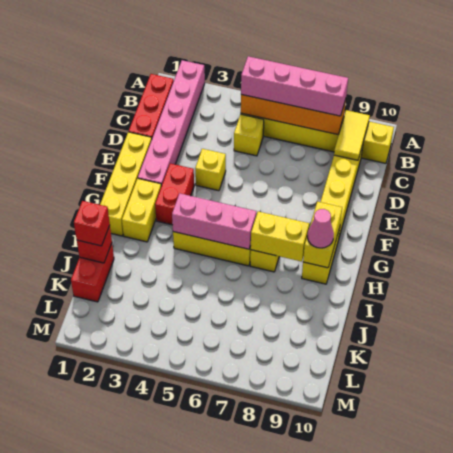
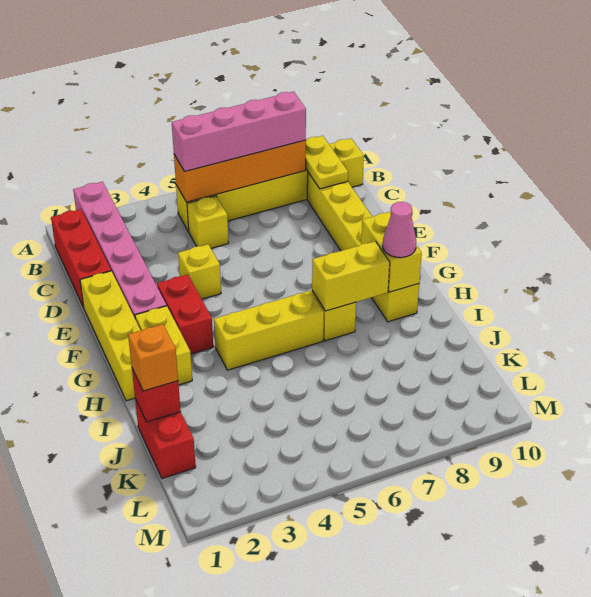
yellow 1x2 tile [334,110,370,160] -> yellow 1x2 plate [306,136,348,189]
pink 1x3 brick [172,193,256,249] -> none
red 1x1 brick [74,201,110,246] -> orange 1x1 brick [128,324,178,391]

